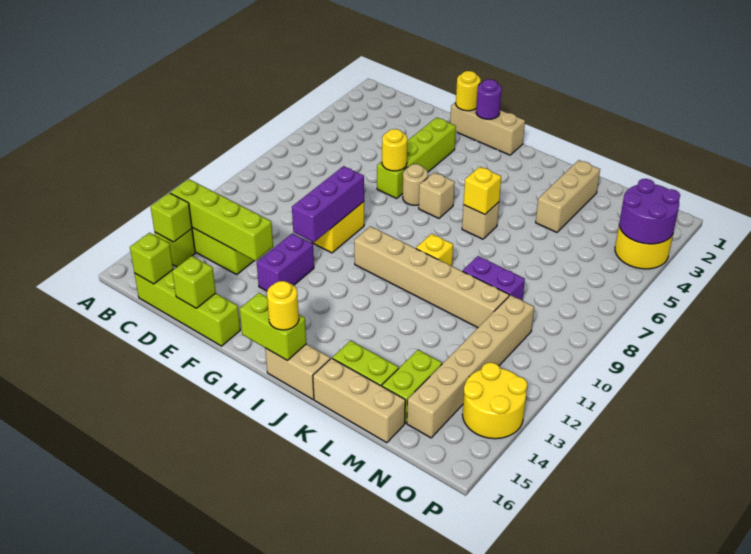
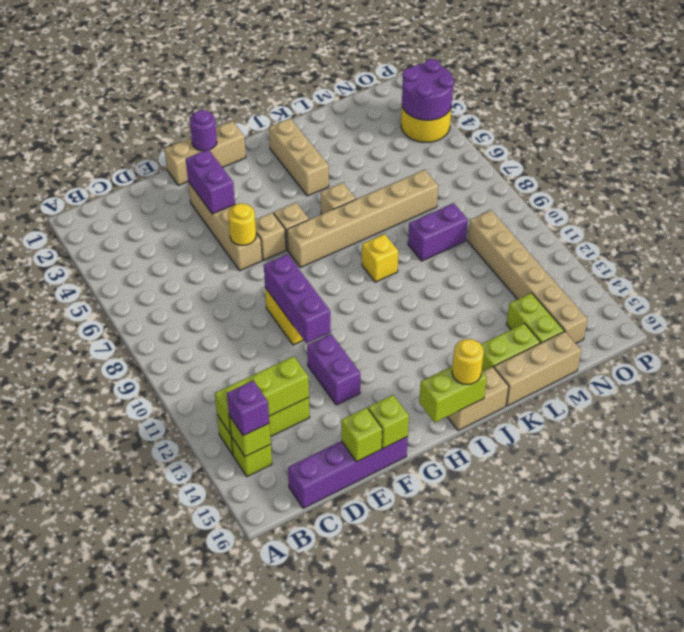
lime 1x4 brick [170,179,273,261] -> lime 1x3 brick [215,356,309,435]
none -> purple 1x1 brick [227,381,269,436]
lime 1x4 brick [134,270,240,346] -> purple 1x4 brick [288,437,408,508]
lime 1x1 brick [130,233,173,284] -> lime 1x1 brick moved to [368,395,409,448]
yellow 1x1 round brick [456,71,481,111] -> none
lime 1x4 brick [377,118,456,198] -> tan 1x4 brick [188,182,262,270]
none -> purple 1x2 brick [186,149,235,214]
tan 1x1 round brick [403,164,428,205] -> tan 1x1 brick [255,213,286,260]
tan 1x6 brick [354,226,509,328] -> tan 1x6 brick moved to [287,170,438,267]
yellow 1x1 brick [464,167,501,215] -> none
tan 1x3 brick [536,160,600,232] -> tan 1x3 brick moved to [269,119,329,196]
yellow 2x2 round brick [462,362,527,439] -> none

